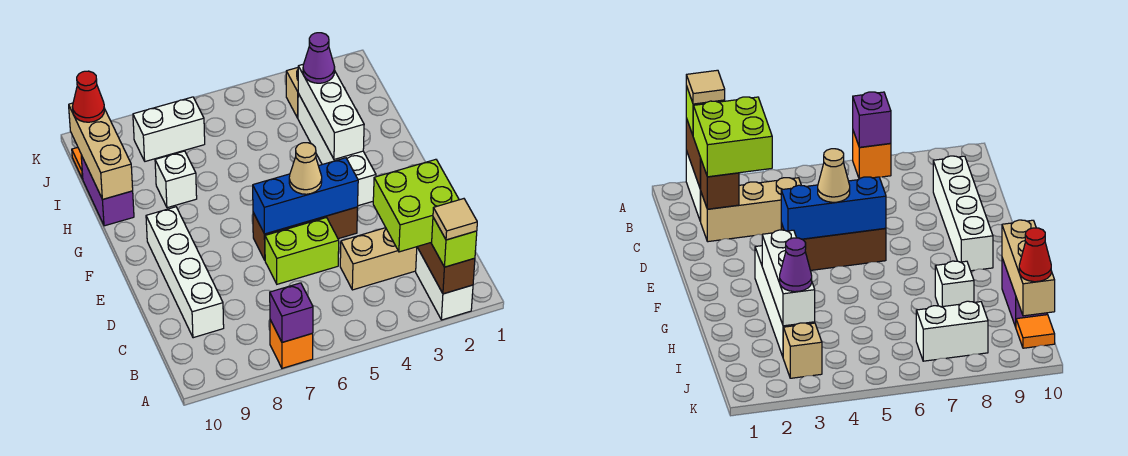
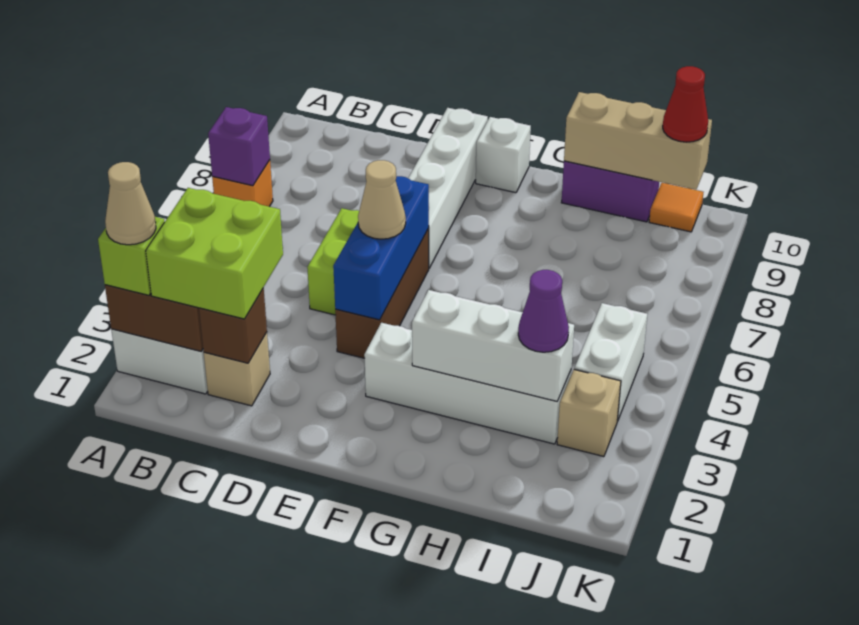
tan 1x1 tile [433,199,477,240] -> tan 1x1 cone [105,162,156,245]
tan 1x3 brick [340,228,417,290] -> tan 1x1 brick [204,332,270,406]
white 1x4 brick [146,207,224,338] -> white 1x4 brick turned to [408,108,488,268]
white 1x1 brick [155,151,197,208] -> white 1x1 brick moved to [476,117,531,193]
white 1x2 brick [133,97,205,161] -> white 1x2 brick moved to [574,303,647,421]

